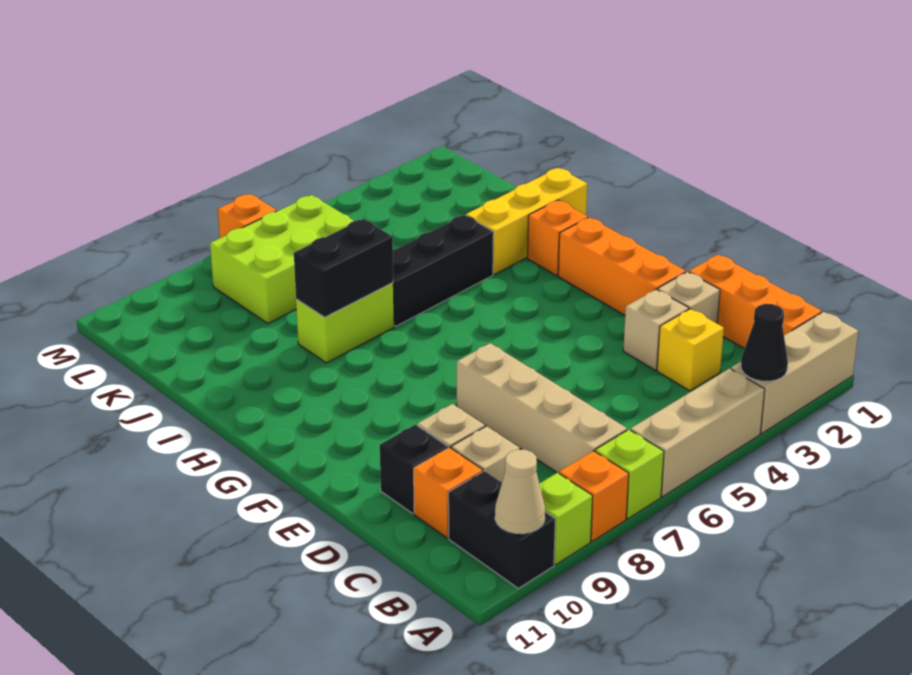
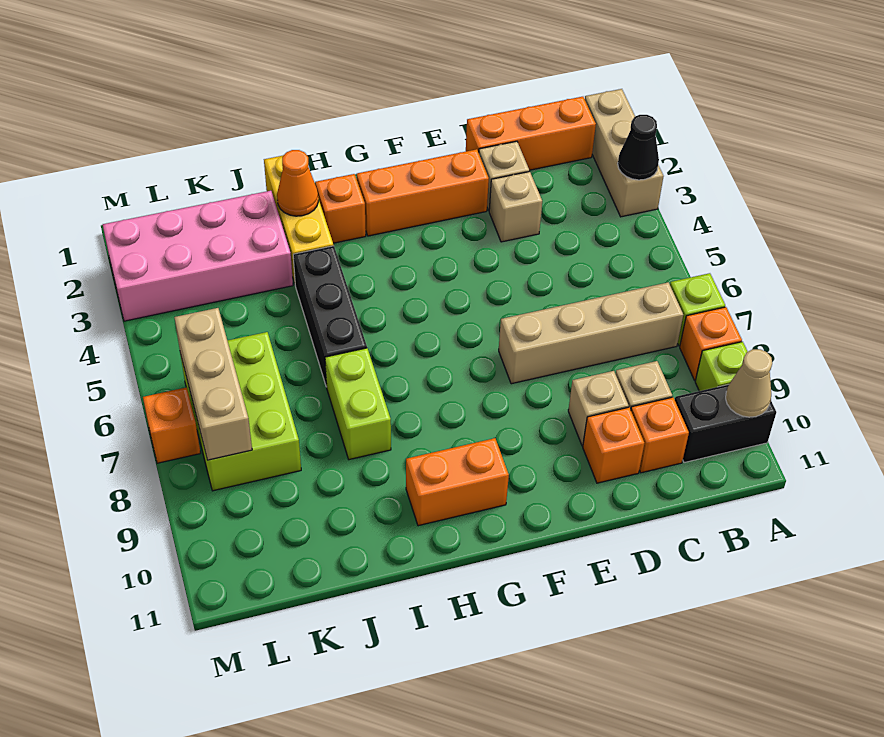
tan 1x3 brick [630,369,765,497] -> tan 1x3 brick moved to [174,308,252,460]
yellow 1x1 brick [657,309,724,391] -> none
black 1x1 brick [380,425,448,513] -> orange 1x1 brick [583,407,644,483]
none -> orange 1x2 brick [406,438,509,526]
none -> orange 1x1 cone [277,150,319,216]
black 1x2 brick [294,219,393,317] -> none
none -> pink 2x4 brick [103,191,293,321]

